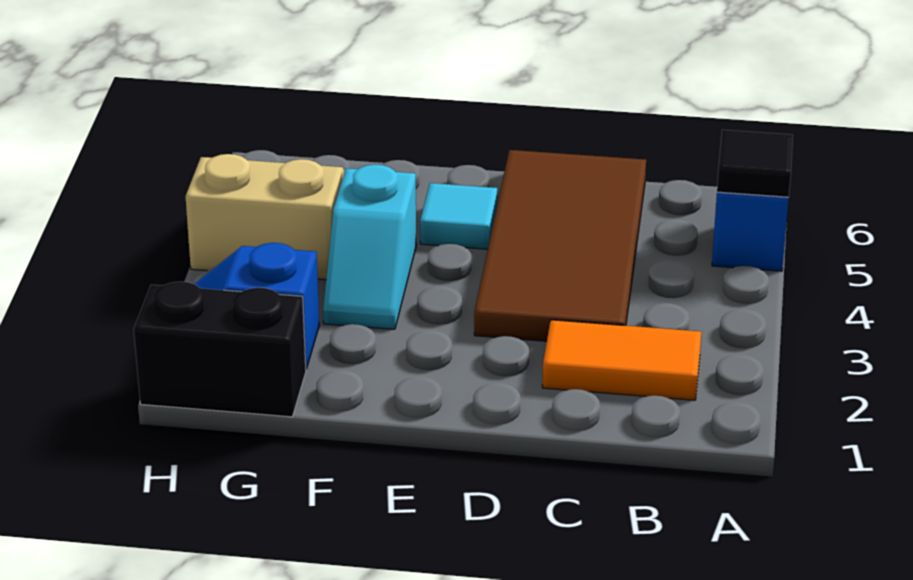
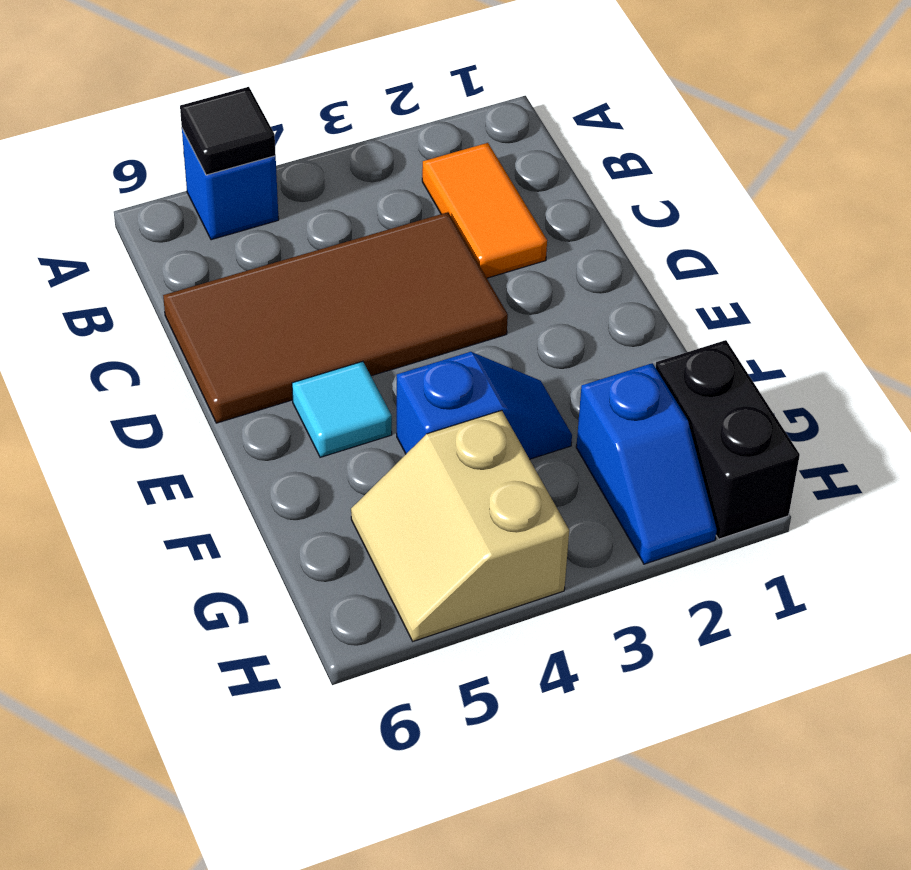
cyan 1x2 slope [323,164,416,329] -> blue 1x2 slope [397,352,572,459]

